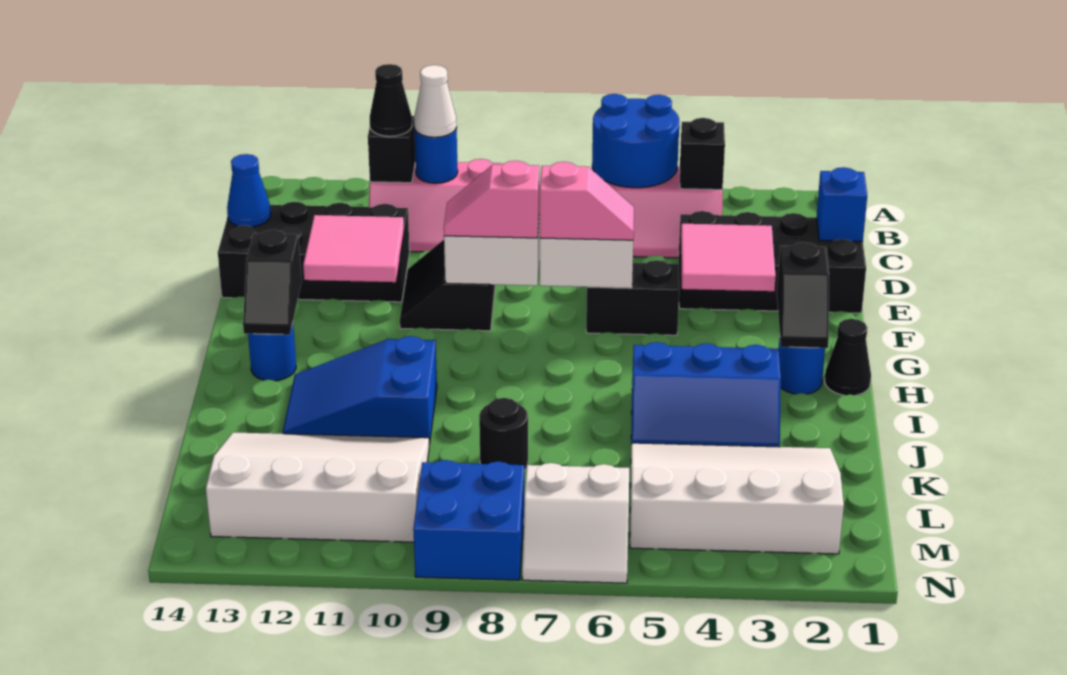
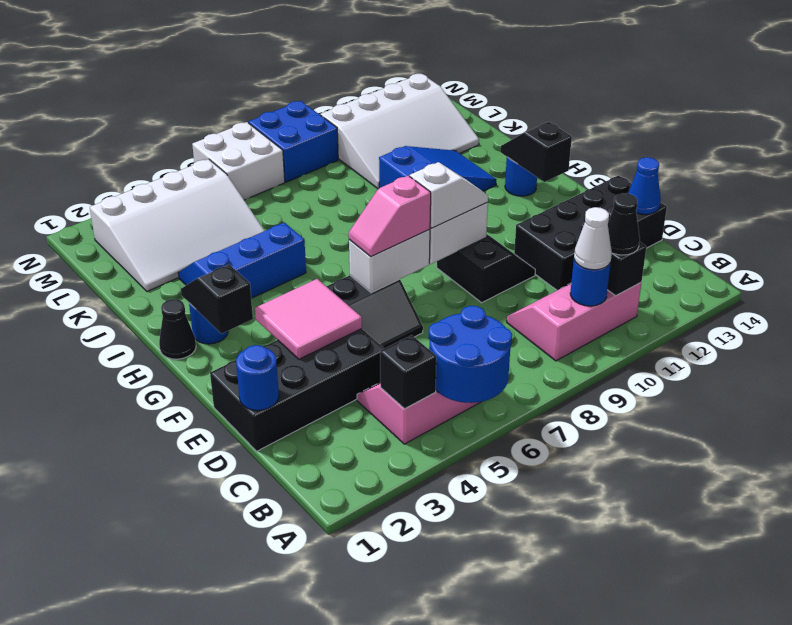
blue 1x1 brick [817,167,867,242] -> blue 1x1 round brick [236,345,279,410]
pink 2x2 tile [303,215,404,282] -> none
pink 1x2 slope [444,161,539,238] -> white 1x2 slope [410,162,488,228]
black 1x1 round brick [479,398,528,470] -> none
white 2x2 slope [522,463,629,583] -> white 2x2 brick [192,122,285,200]

